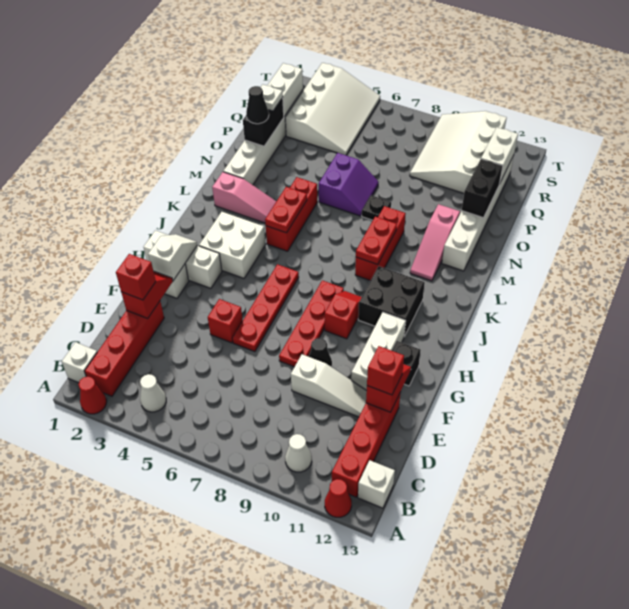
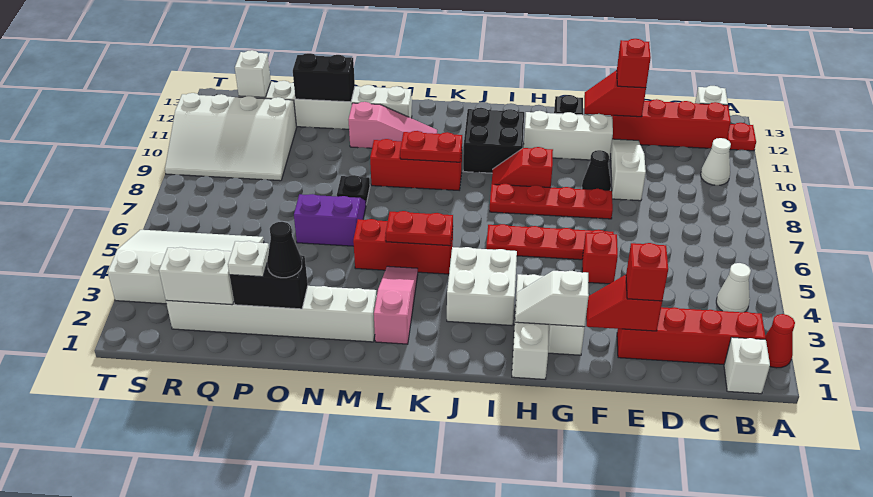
red 1x1 cone [325,479,352,517] -> red 1x1 plate [727,123,756,151]
white 1x2 brick [481,127,518,184] -> white 1x1 brick [235,50,271,97]

